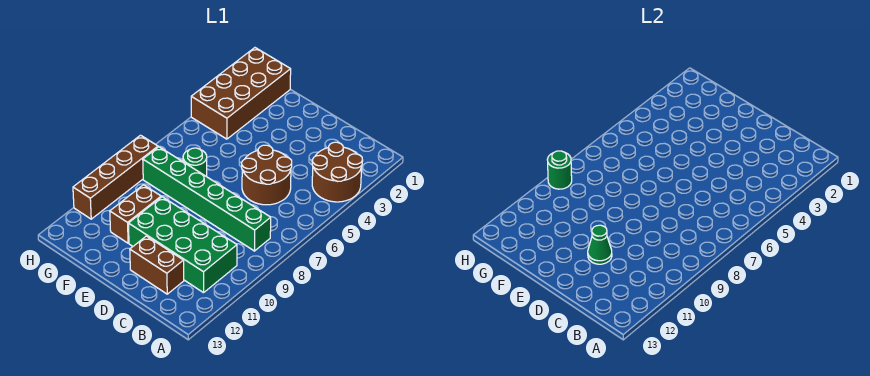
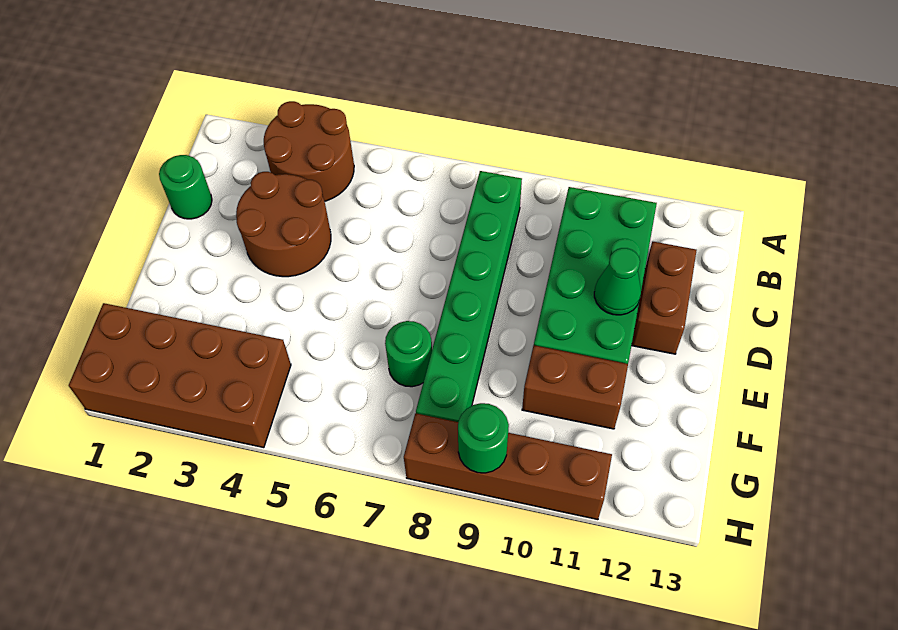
none -> green 1x1 round brick [159,155,212,219]
brown 2x2 round brick [242,145,292,205] -> brown 2x2 round brick moved to [236,172,331,277]

